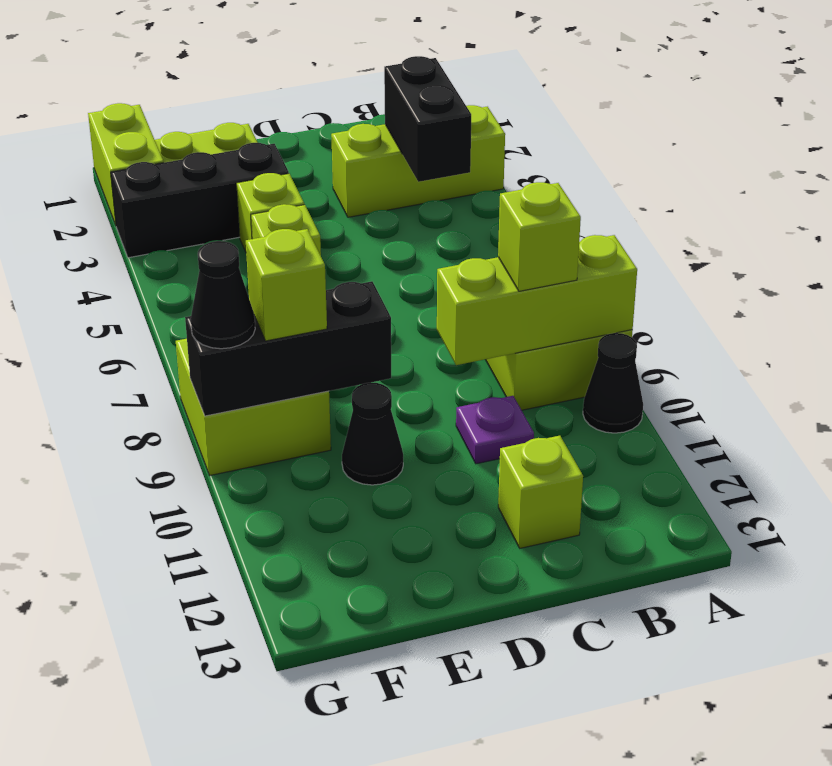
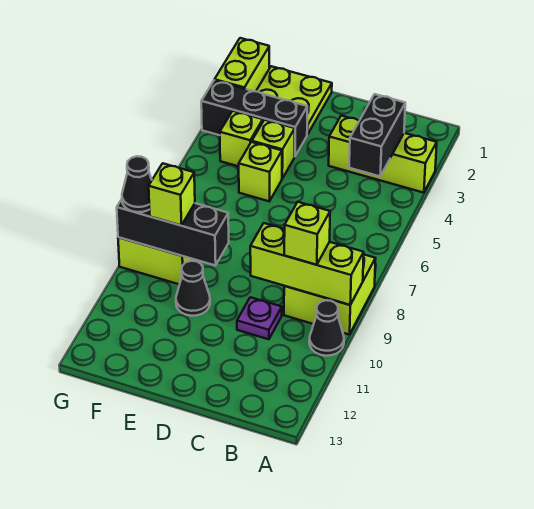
lime 1x1 brick [498,436,583,548] -> lime 1x1 brick moved to [220,111,263,166]

